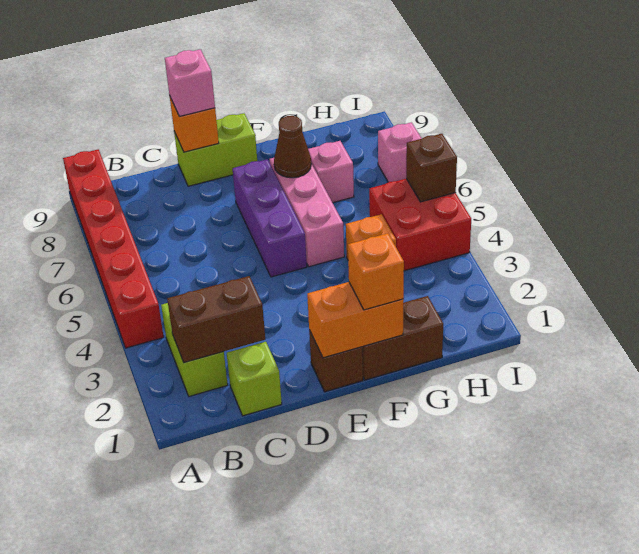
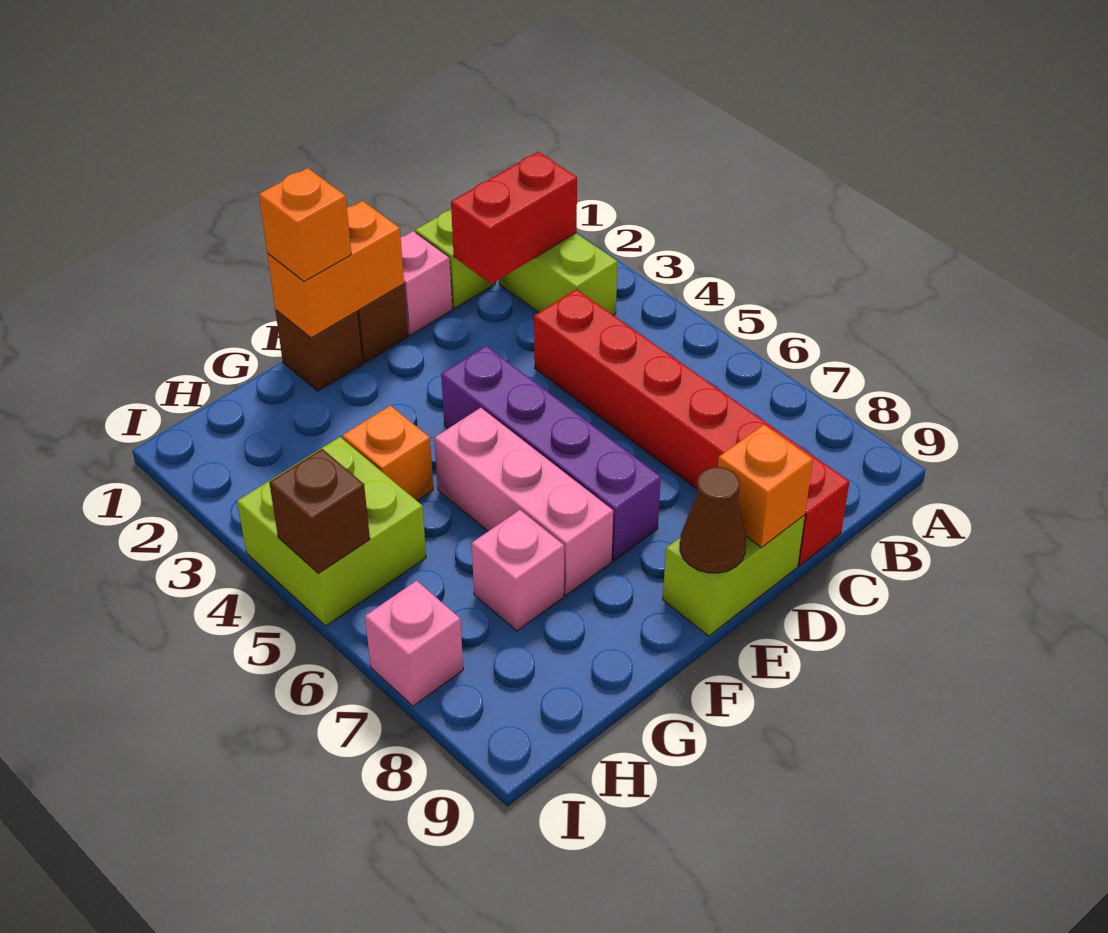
red 1x6 brick [63,150,164,348] -> red 1x6 brick moved to [534,289,850,565]
brown 1x2 brick [167,276,265,363] -> red 1x2 brick [451,152,577,284]
pink 1x1 brick [165,49,215,116] -> pink 1x1 brick moved to [401,231,452,335]
purple 1x3 brick [233,159,307,277] -> purple 1x4 brick [441,346,661,561]
brown 1x2 brick [362,296,443,380] -> brown 1x1 brick [275,310,362,391]
brown 1x1 cone [274,116,311,178] -> brown 1x1 cone moved to [680,467,746,573]
red 2x2 brick [369,179,471,271] -> lime 2x2 brick [237,437,426,626]

